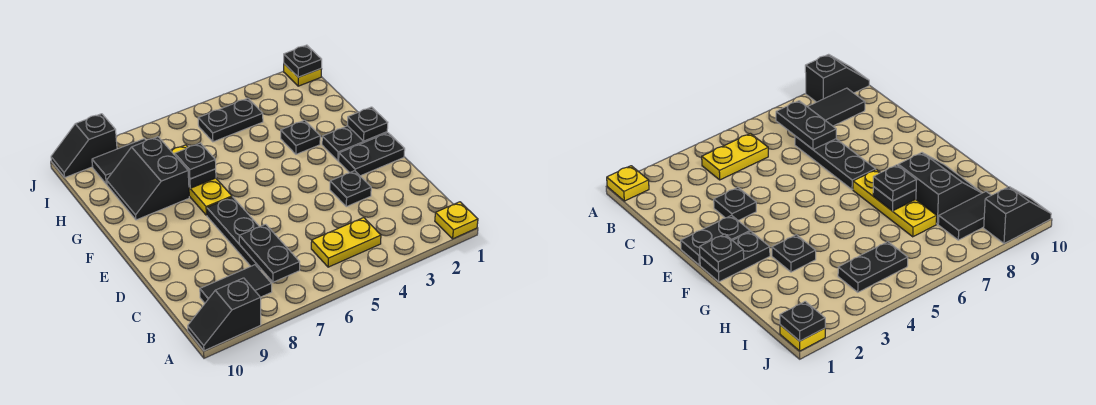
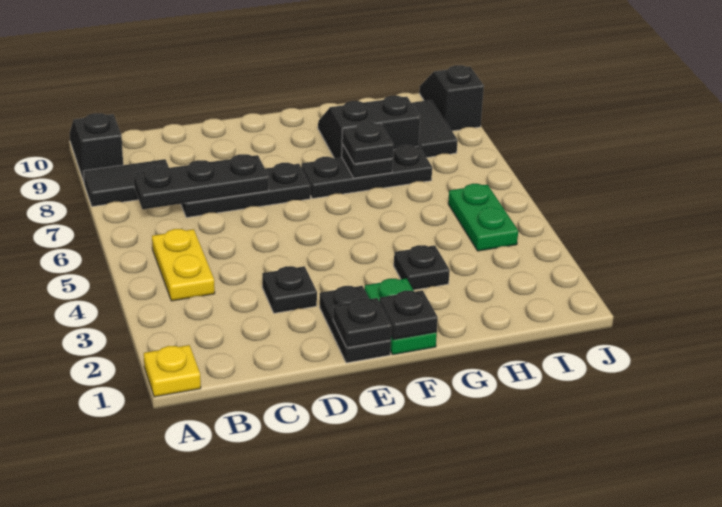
black 1x2 plate [239,224,300,282] -> black 1x3 plate [133,154,269,209]
black 1x2 tile [200,265,272,303] -> black 1x2 tile turned to [83,159,169,207]
black 1x2 plate [322,126,387,161] -> green 1x2 plate [364,278,437,355]
yellow 1x3 plate [171,145,232,215] -> black 1x3 plate [301,145,432,199]
black 1x2 plate [198,98,263,142] -> green 1x2 plate [448,184,518,251]
yellow 1x1 plate [284,64,322,86] -> none
black 1x1 plate [284,45,322,77] -> black 1x1 plate moved to [333,298,392,348]

